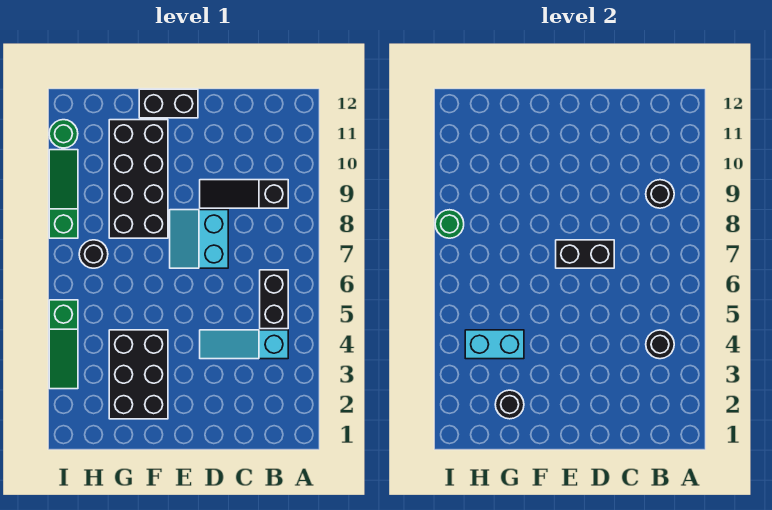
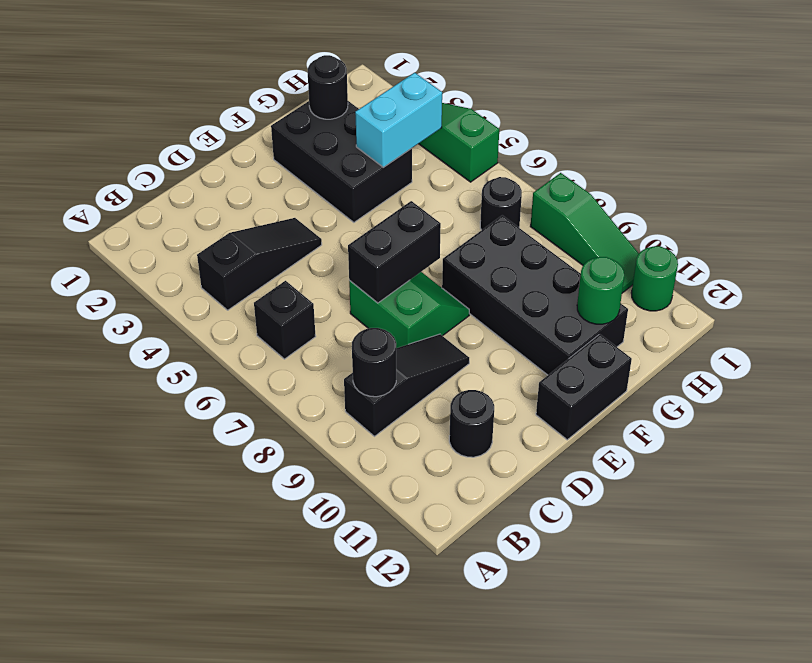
cyan 1x3 slope [200,330,288,359] -> black 1x3 slope [197,218,322,310]
black 1x1 round brick [646,330,674,359] -> black 1x1 round brick moved to [449,390,494,457]
black 1x2 brick [260,270,288,329] -> black 1x1 brick [254,281,316,359]
cyan 2x2 slope [170,210,228,268] -> green 2x2 slope [349,272,469,348]
green 1x1 round brick [435,210,464,238] -> green 1x1 round brick moved to [577,257,624,324]

